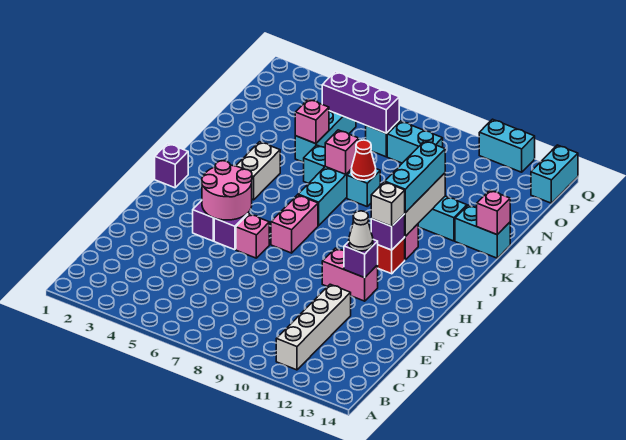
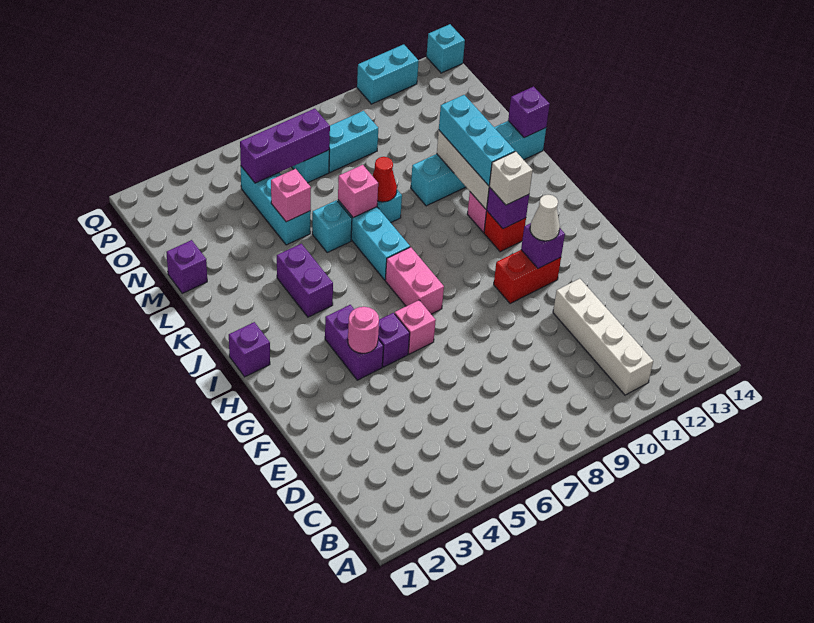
pink 2x2 round brick [202,161,252,220] -> pink 1x1 round brick [348,307,379,353]
pink 1x2 brick [322,248,378,301] -> red 1x2 brick [494,250,561,304]
white 1x2 brick [236,142,280,200] -> purple 1x2 brick [277,244,333,317]
pink 1x1 brick [477,190,510,235] -> purple 1x1 brick [508,87,550,138]
none -> purple 1x1 brick [166,240,207,293]
cyan 1x2 brick [531,145,578,203] -> cyan 1x1 brick [427,24,465,73]

